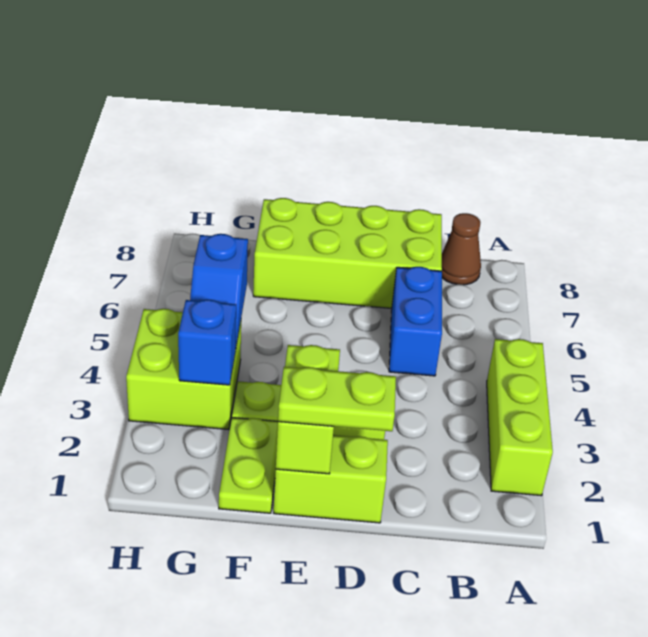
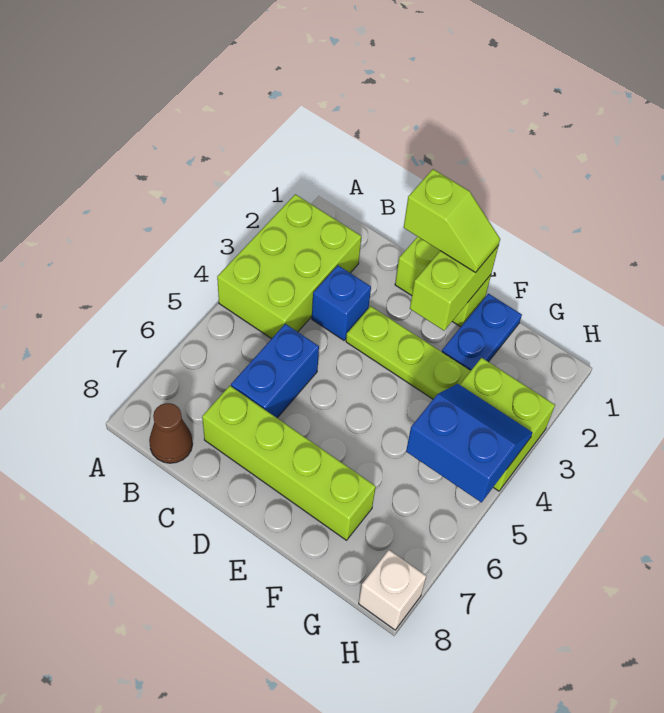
lime 1x3 brick [487,339,553,496] -> lime 2x3 brick [217,194,361,339]
lime 2x4 brick [253,198,442,308] -> lime 1x4 brick [202,386,376,540]
lime 1x2 plate [278,367,396,431] -> lime 1x2 slope [404,169,500,272]
lime 1x2 plate [219,418,278,513] -> blue 1x2 plate [442,294,522,371]
blue 1x1 brick [178,299,236,385] -> blue 1x1 brick moved to [312,266,371,340]
blue 1x2 slope [190,234,248,346] -> blue 2x2 slope [406,384,533,502]
none -> white 1x1 brick [359,550,426,630]

